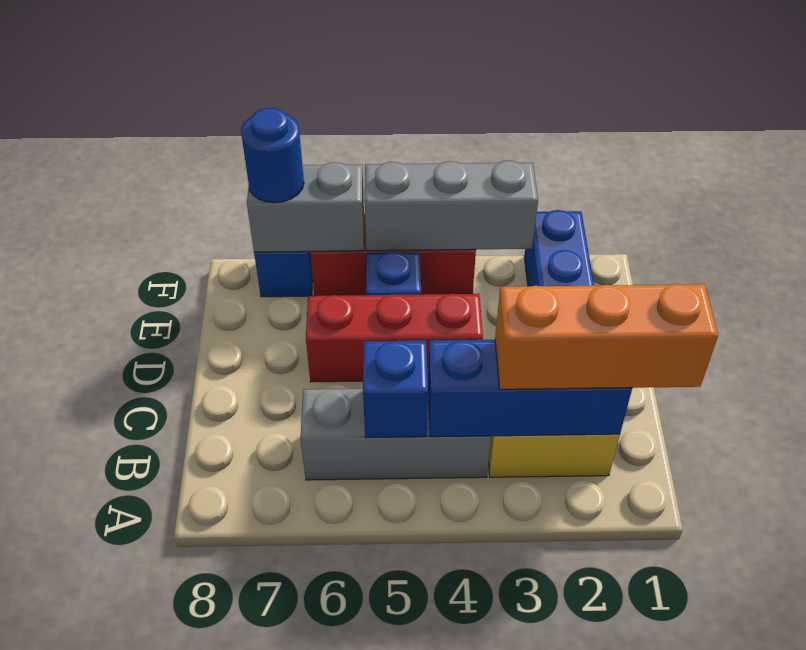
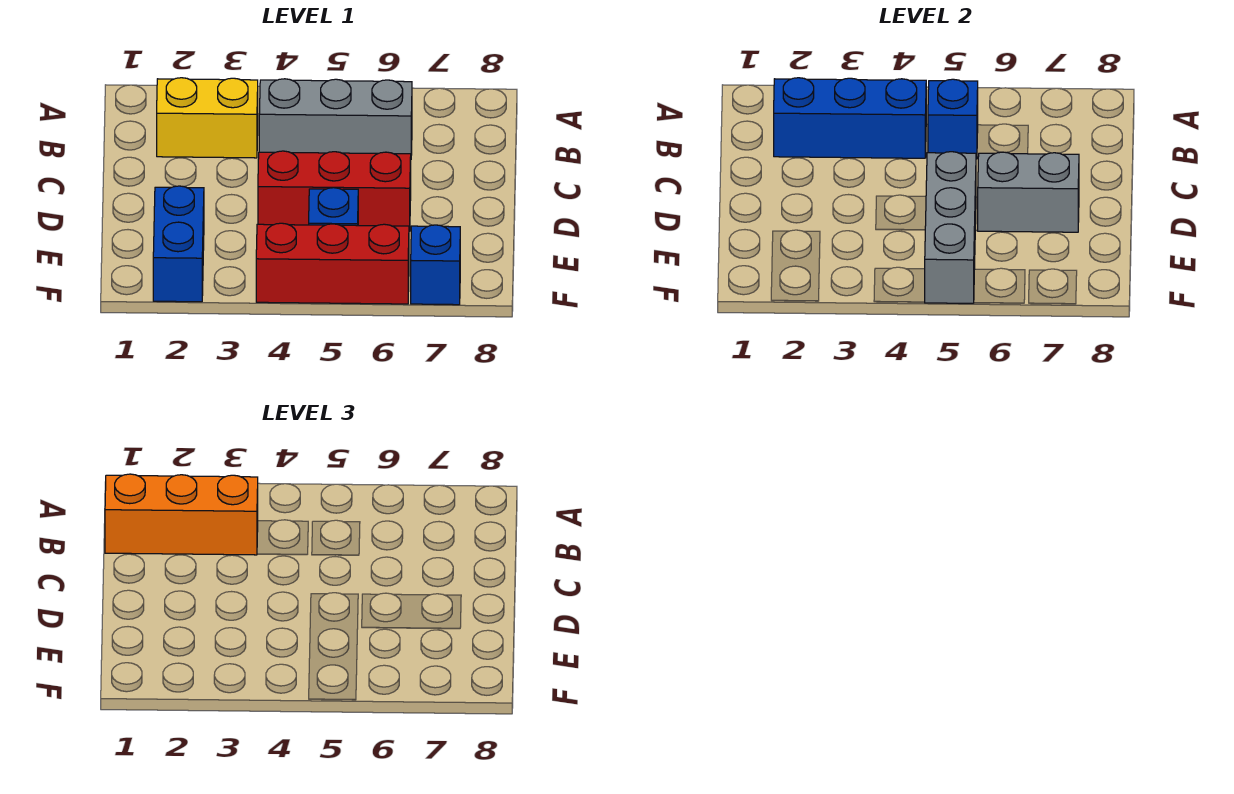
grey 1x3 brick [365,160,538,251] -> grey 1x3 brick turned to [925,152,976,303]
grey 1x2 brick [247,162,364,252] -> grey 1x2 brick moved to [977,152,1079,232]
blue 1x1 round brick [241,108,304,203] -> none

